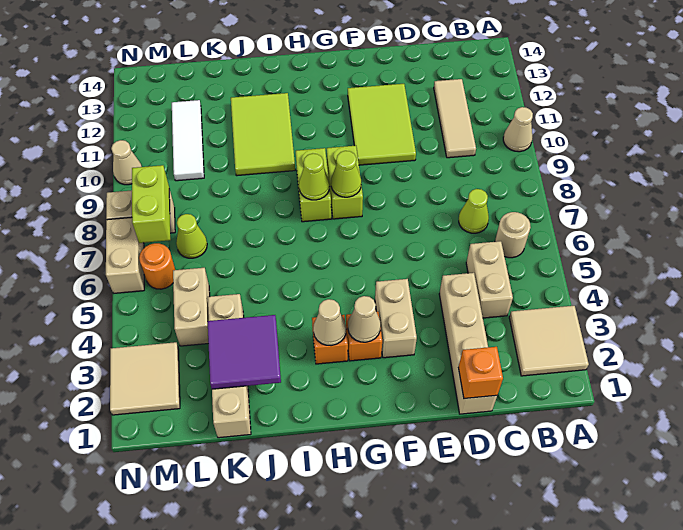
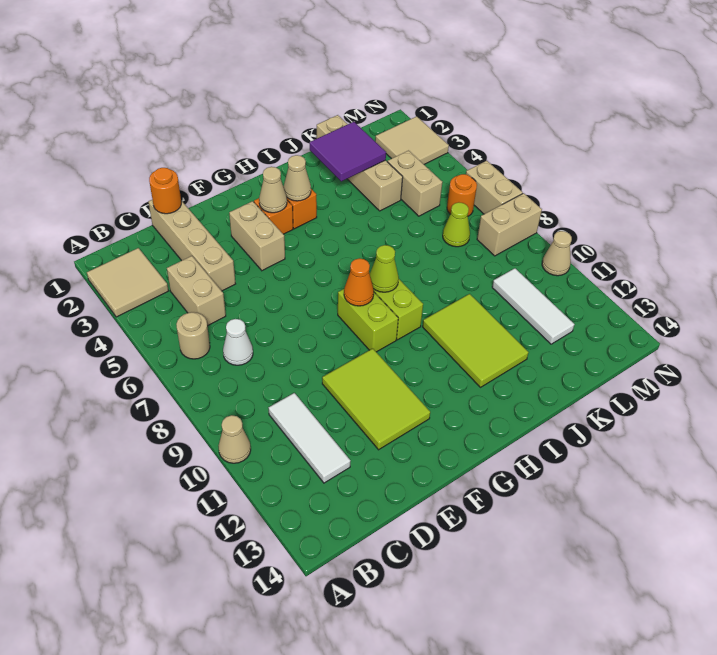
lime 1x1 cone [459,189,489,233] -> white 1x1 cone [223,319,253,365]
tan 1x3 tile [434,79,476,158] -> white 1x3 tile [269,393,351,483]
orange 1x1 brick [458,347,503,399] -> orange 1x1 round brick [149,168,181,214]
lime 1x1 cone [331,151,361,197] -> orange 1x1 cone [344,258,374,306]
lime 1x2 brick [132,165,170,243] -> none

